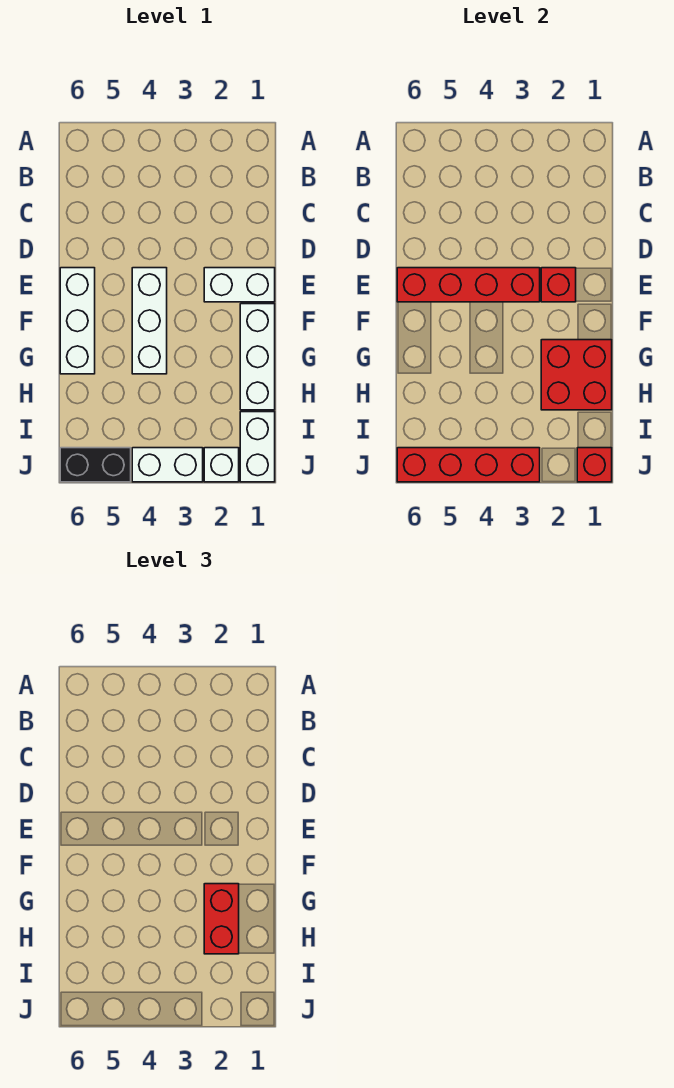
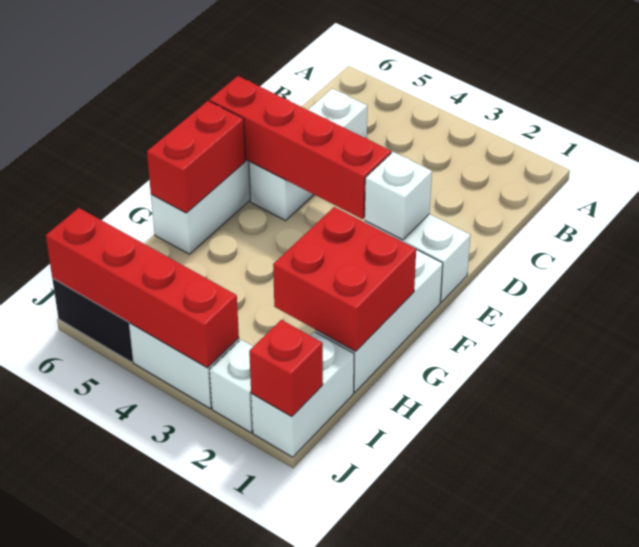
red 1x1 brick [541,268,576,302] -> white 1x1 brick [365,152,432,240]
white 1x3 brick [132,268,167,374] -> white 1x3 brick moved to [249,89,367,221]
red 1x2 brick [204,884,239,954] -> red 1x2 brick moved to [147,101,246,213]

